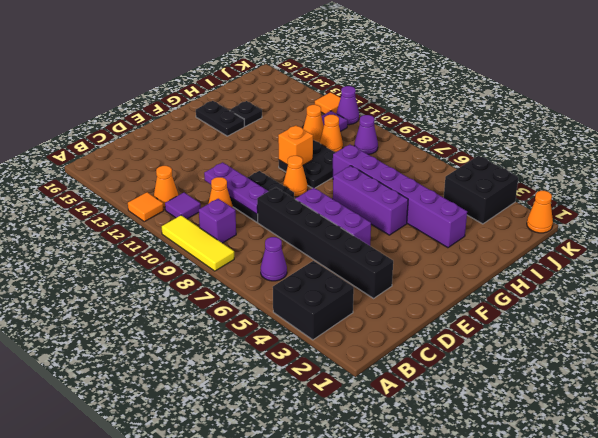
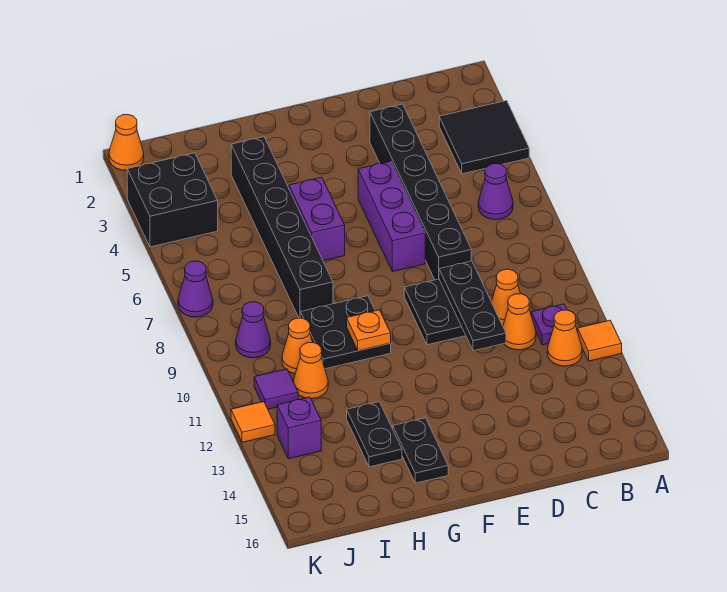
black 2x2 brick [273,261,354,340] -> black 2x2 tile [439,100,529,174]
yellow 1x3 tile [162,215,234,271] -> none
purple 1x1 brick [199,199,236,243] -> purple 1x1 brick moved to [277,397,321,459]
purple 1x1 tile [165,193,201,219] -> purple 1x1 plate [531,304,567,345]
purple 1x3 plate [204,162,268,214] -> black 1x3 plate [439,261,506,351]
orange 1x1 cone [283,156,307,197] -> orange 1x1 cone moved to [503,294,536,350]
purple 1x3 brick [333,166,408,235] -> purple 1x2 brick [289,177,345,261]
orange 1x1 brick [278,125,313,165] -> orange 1x1 plate [347,310,391,351]
purple 1x6 brick [332,144,467,248] -> black 1x6 brick [231,137,333,318]
black 1x1 plate [230,101,262,126] -> black 1x2 plate [347,402,402,467]
purple 1x1 cone [336,86,359,125] -> purple 1x1 cone moved to [178,261,213,317]

